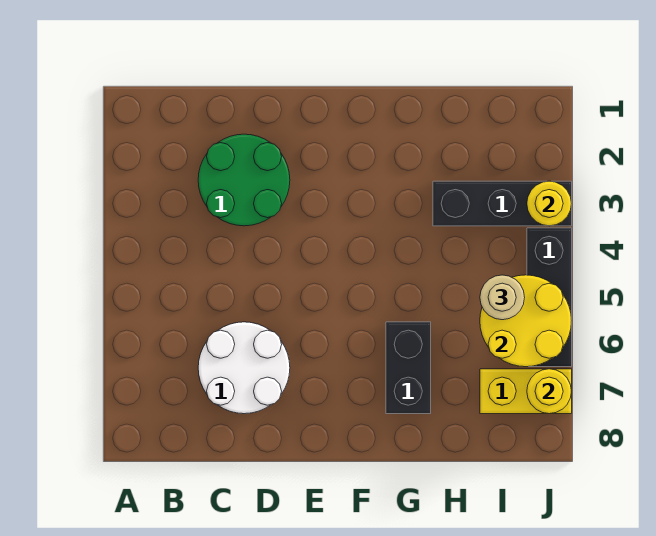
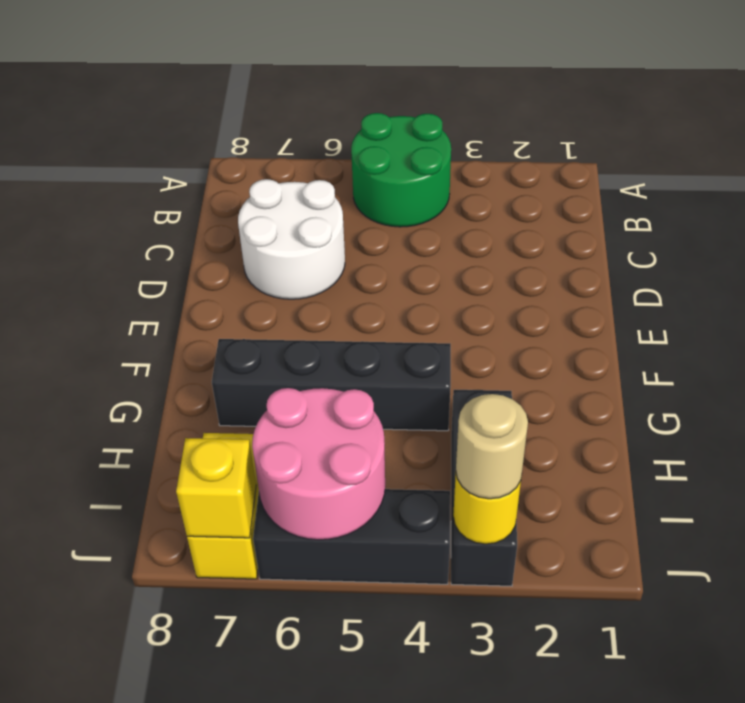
green 2x2 round brick [198,134,290,226] -> green 2x2 round brick moved to [351,113,451,227]
black 1x2 brick [386,322,431,414] -> black 1x4 brick [212,339,451,431]
yellow 2x2 round brick [480,275,572,367] -> pink 2x2 round brick [252,388,385,540]
tan 1x1 round brick [480,275,525,320] -> tan 1x1 round brick moved to [456,394,528,499]
yellow 1x1 round brick [527,369,571,414] -> yellow 1x1 brick [176,438,256,538]

